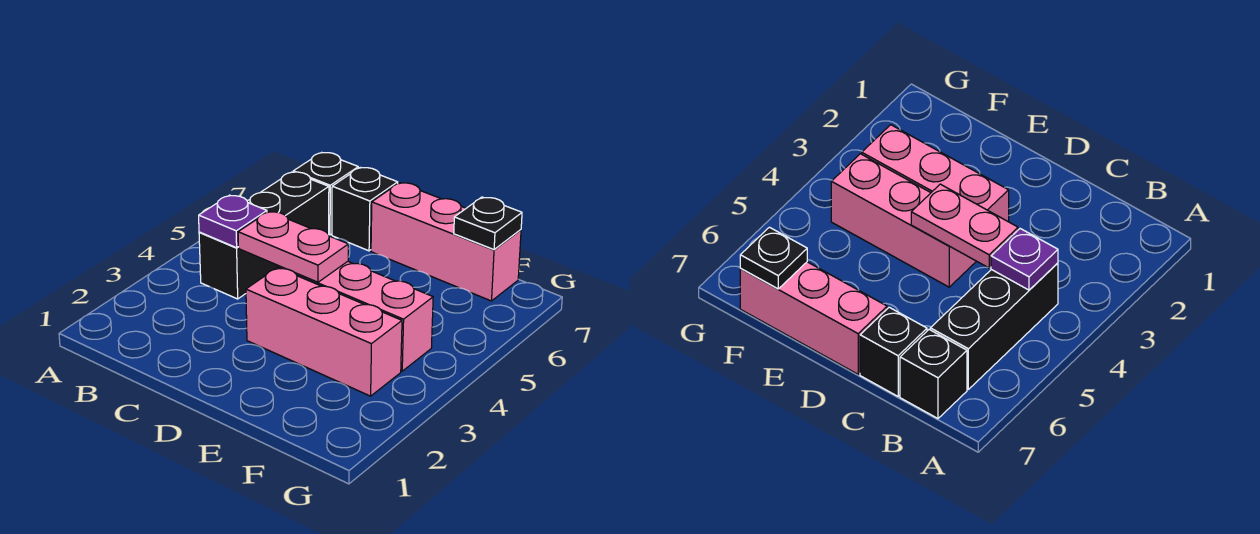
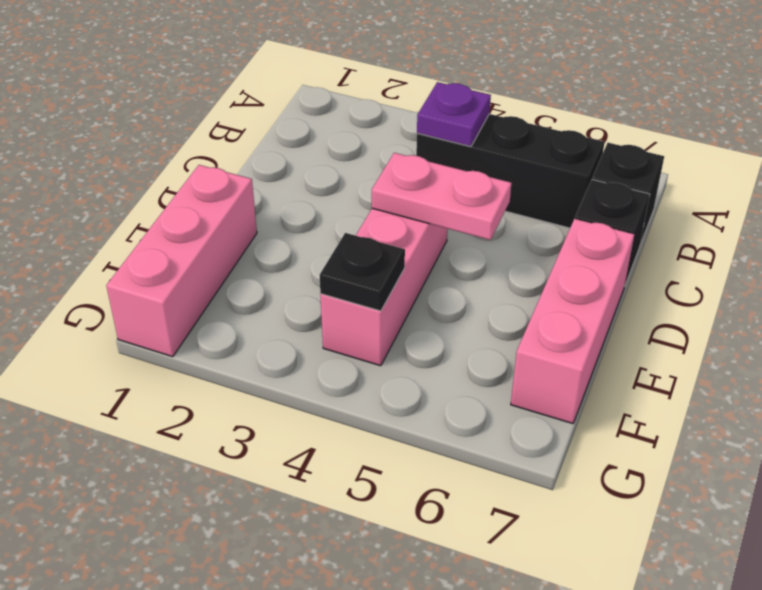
pink 1x2 plate [238,212,348,282] -> pink 1x2 plate turned to [372,153,512,240]
pink 1x3 brick [246,267,402,396] -> pink 1x3 brick moved to [106,165,257,357]
black 1x1 plate [454,197,522,250] -> black 1x1 plate moved to [320,233,405,311]

